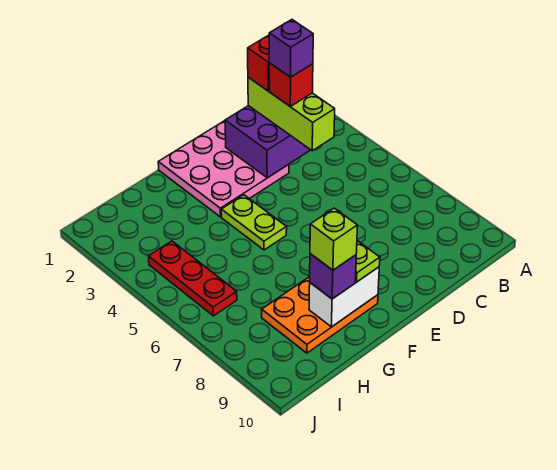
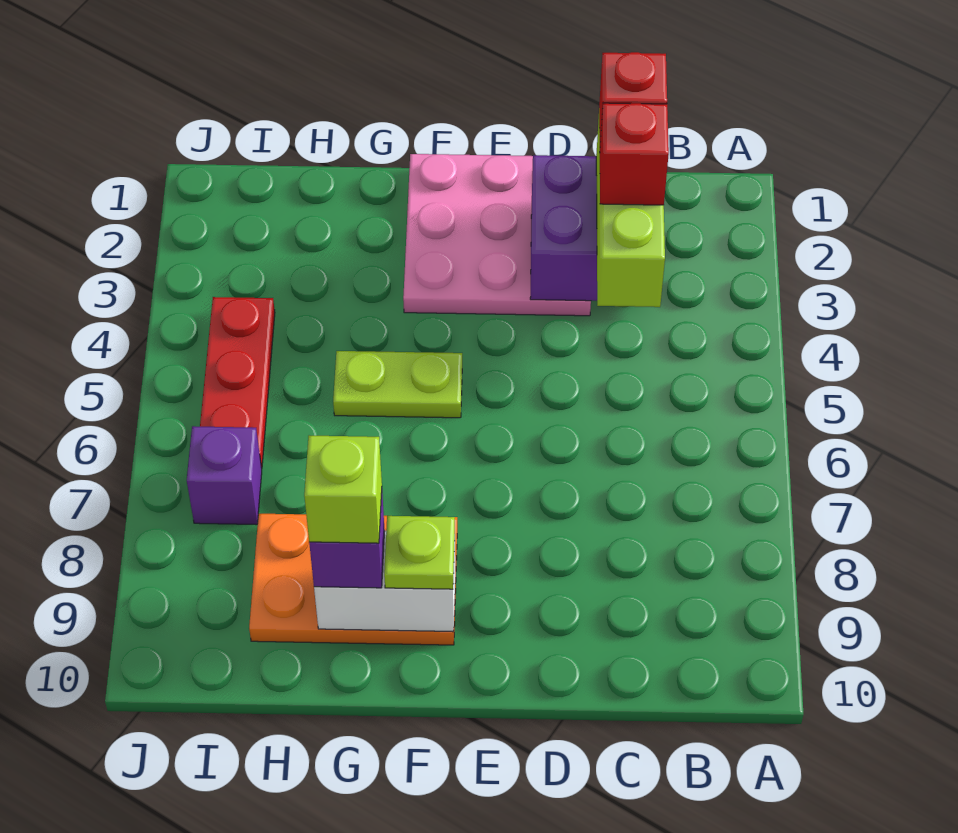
purple 1x1 brick [269,20,313,77] -> purple 1x1 brick moved to [187,426,262,525]
lime 1x2 plate [221,195,287,250] -> lime 1x2 plate turned to [333,351,462,418]

